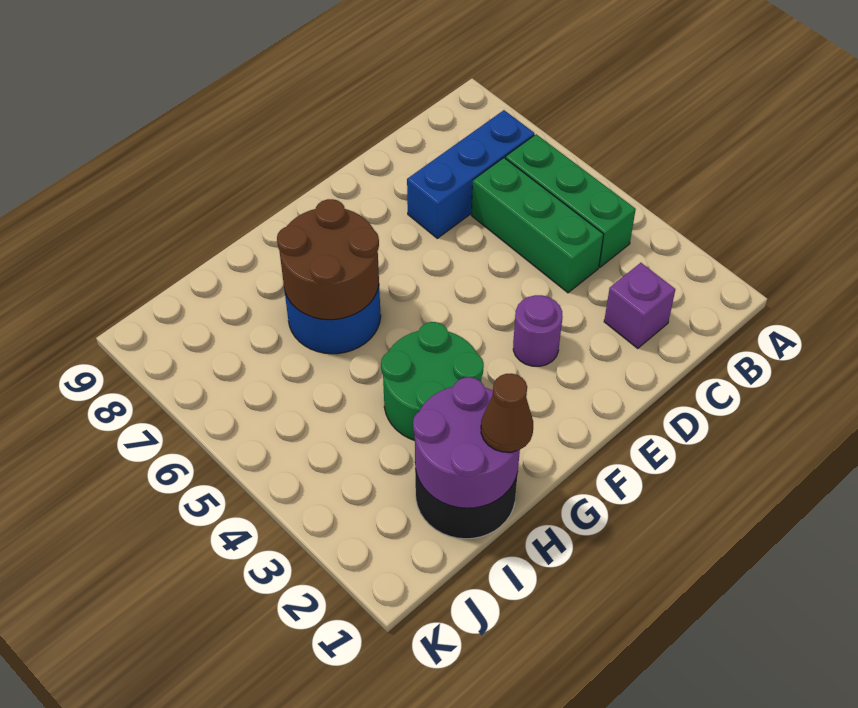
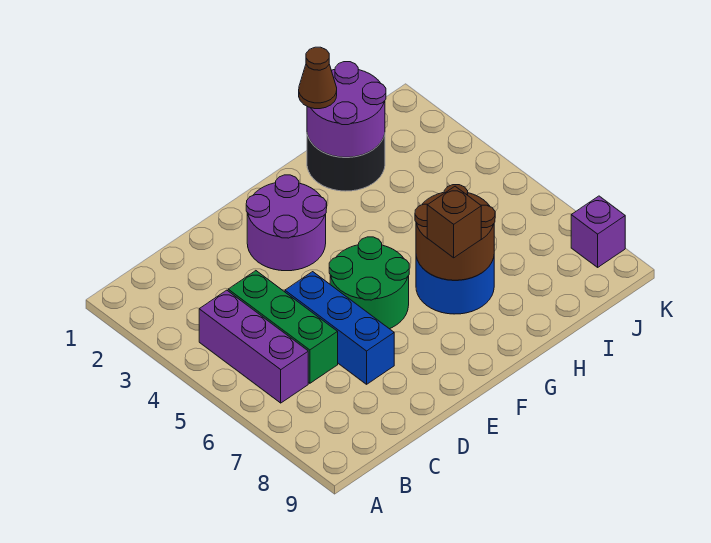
green 1x3 brick [505,134,636,267] -> purple 1x3 brick [199,290,308,403]
blue 1x3 brick [407,110,534,238] -> blue 1x3 brick turned to [285,272,394,384]
purple 1x1 brick [604,263,675,348] -> purple 1x1 brick moved to [571,196,625,267]
purple 1x1 round brick [513,295,563,366] -> purple 2x2 round brick [246,175,327,271]
green 2x2 round brick [381,322,484,440] -> green 2x2 round brick moved to [329,237,409,329]
none -> brown 1x1 brick [427,186,481,258]

